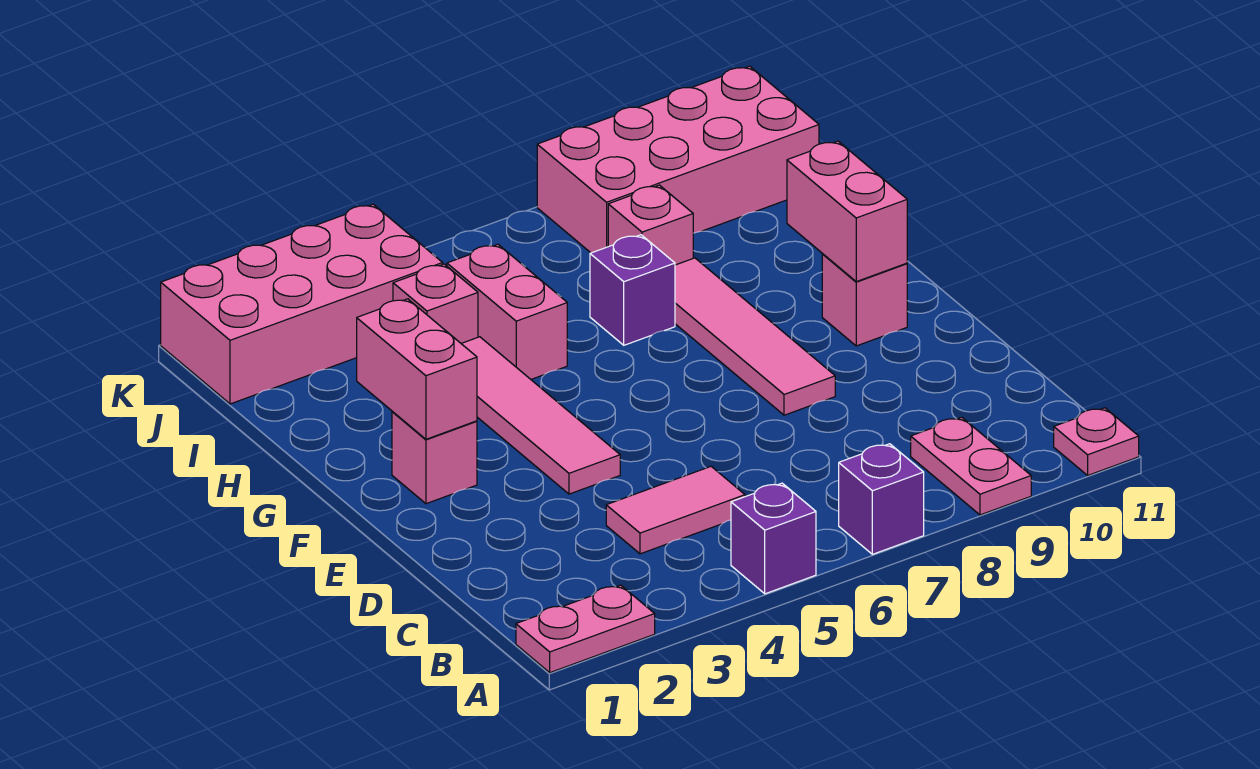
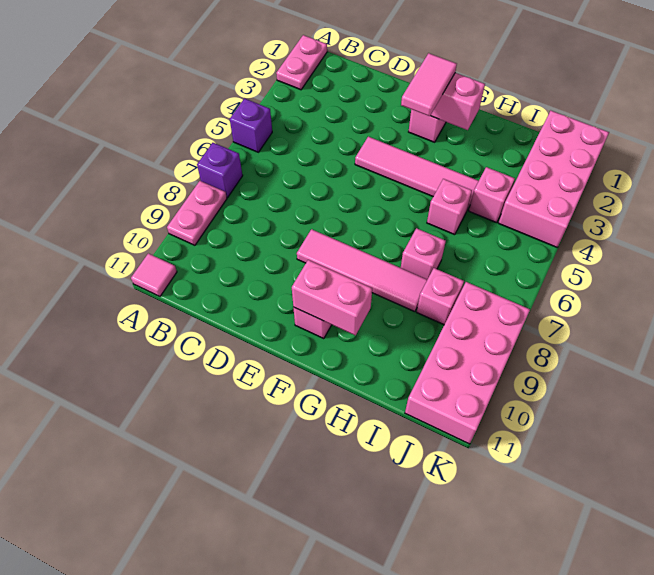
pink 1x2 plate [911,417,1031,515] -> pink 1x2 plate turned to [167,181,227,245]
pink 1x1 plate [1054,408,1139,475] -> pink 1x1 tile [131,253,177,296]
pink 1x2 tile [606,467,745,554] -> pink 1x2 tile moved to [401,53,457,116]
pink 1x2 brick [447,244,567,379] -> pink 1x1 brick [427,179,472,235]
purple 1x1 brick [590,235,675,345] -> pink 1x1 brick [401,228,446,279]

